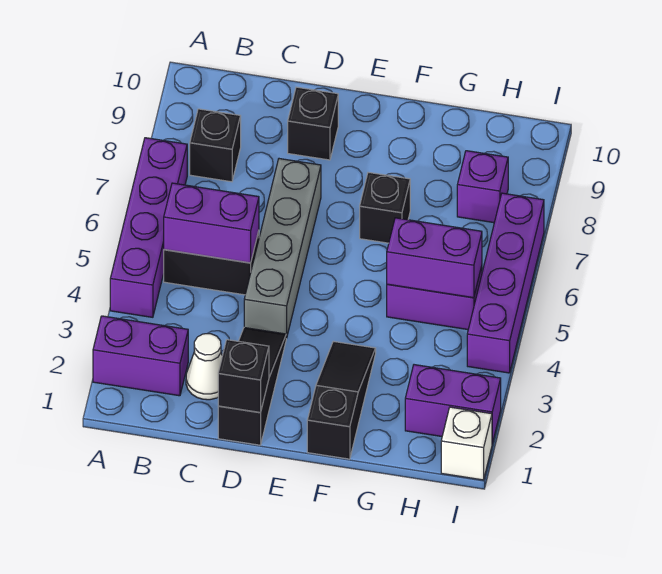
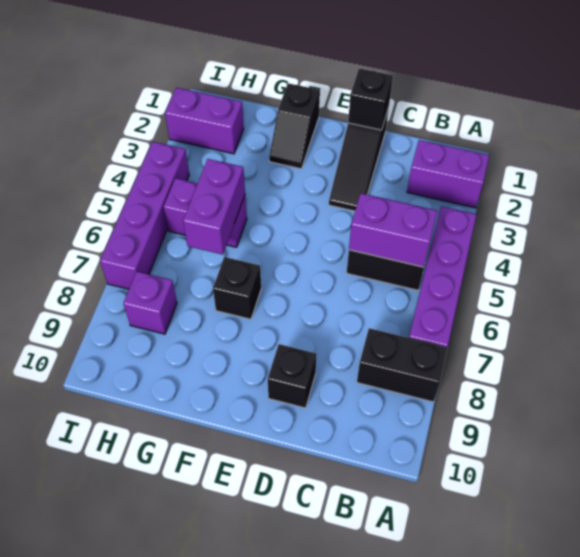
black 1x1 brick [190,109,241,182] -> black 1x2 brick [357,328,448,402]
white 1x1 cone [186,334,222,400] -> none
grey 1x4 brick [244,159,321,338] -> none
black 1x3 slope [307,341,376,459] -> black 1x2 slope [269,83,320,169]
purple 1x2 brick [387,218,482,298] -> purple 1x2 brick turned to [183,159,245,255]
white 1x1 brick [441,407,492,480] -> none

